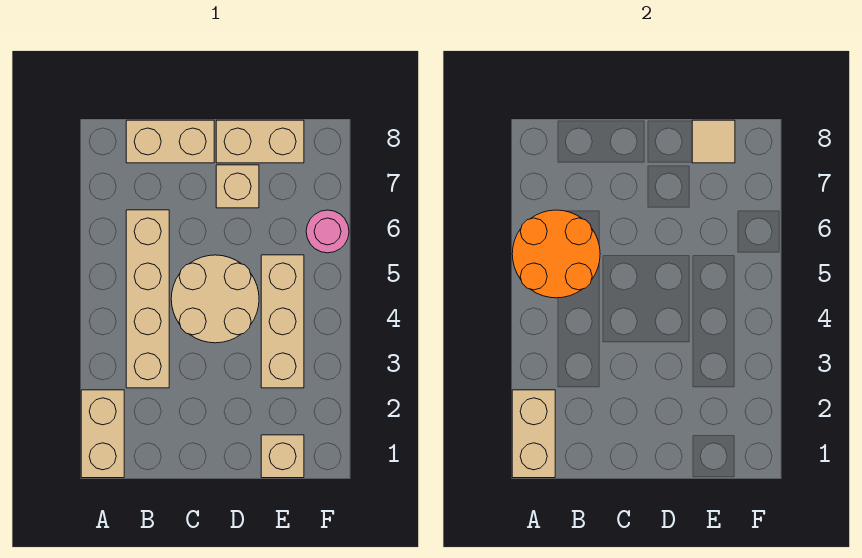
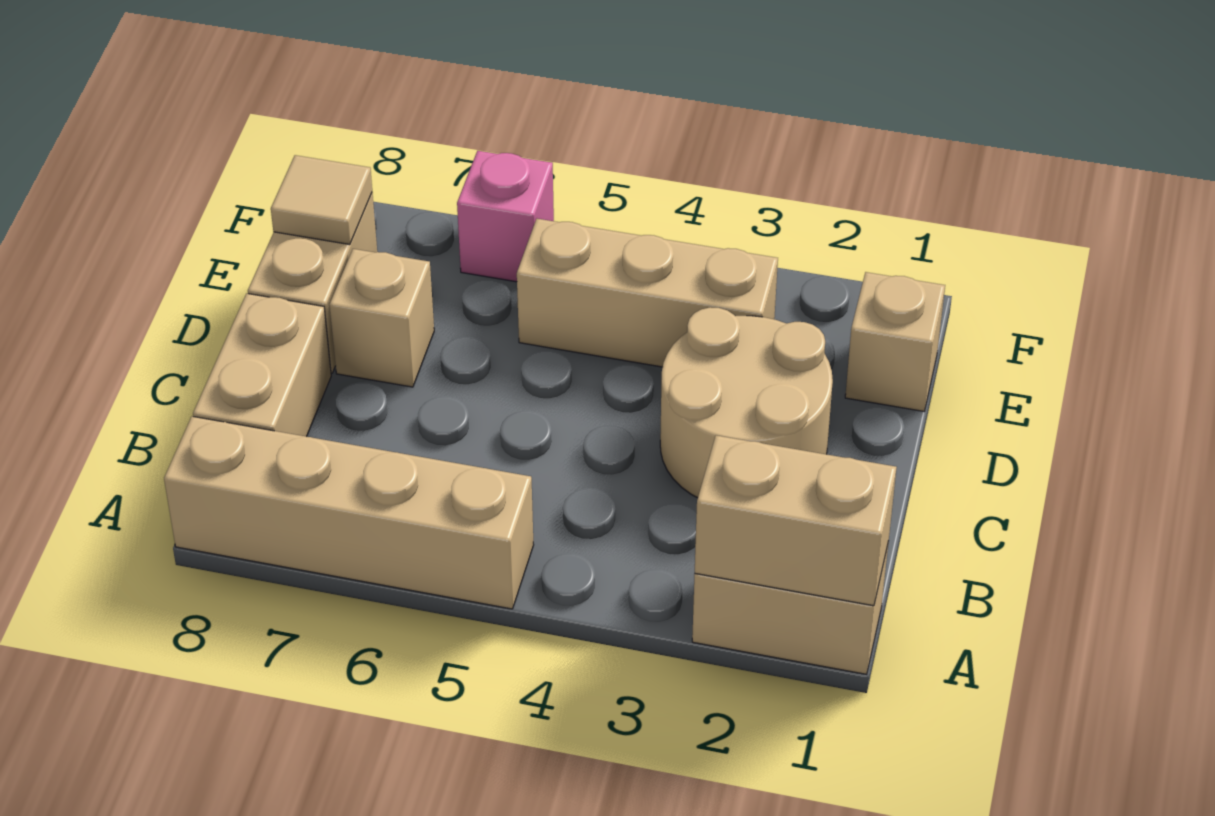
orange 2x2 round brick [512,210,600,298] -> none
tan 1x4 brick [126,210,169,388] -> tan 1x4 brick moved to [164,416,534,609]
tan 2x2 round brick [171,255,259,343] -> tan 2x2 round brick moved to [660,307,833,498]
pink 1x1 round brick [306,210,349,253] -> pink 1x1 brick [457,151,554,282]

